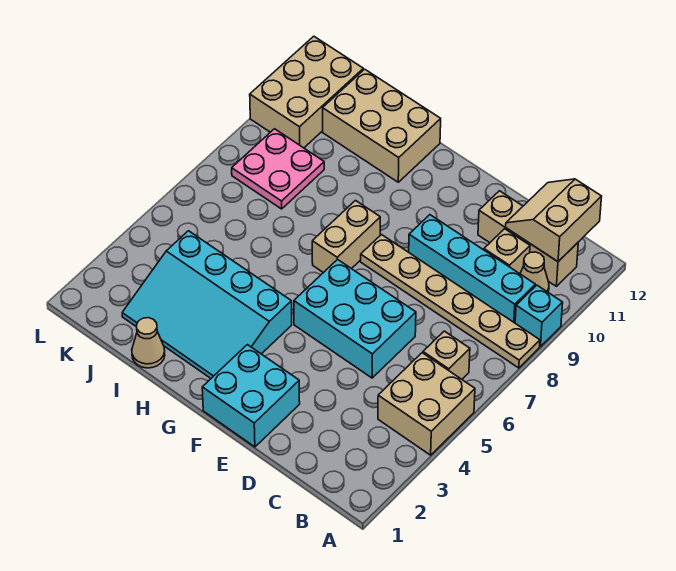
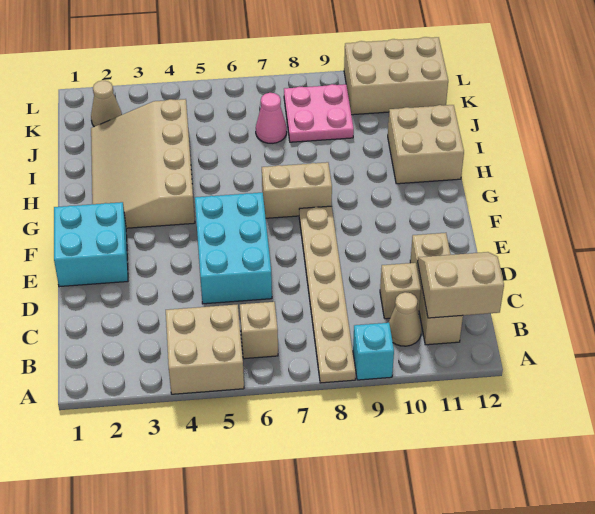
cyan 1x4 brick [409,215,535,323] -> none
cyan 3x4 slope [122,231,292,378] -> tan 3x4 slope [91,99,195,228]
tan 2x3 brick [323,69,441,182] -> tan 2x2 brick [388,105,464,184]
tan 1x1 cone [132,318,165,368] -> tan 1x1 cone moved to [91,80,122,127]
none -> pink 1x1 cone [256,93,287,143]

